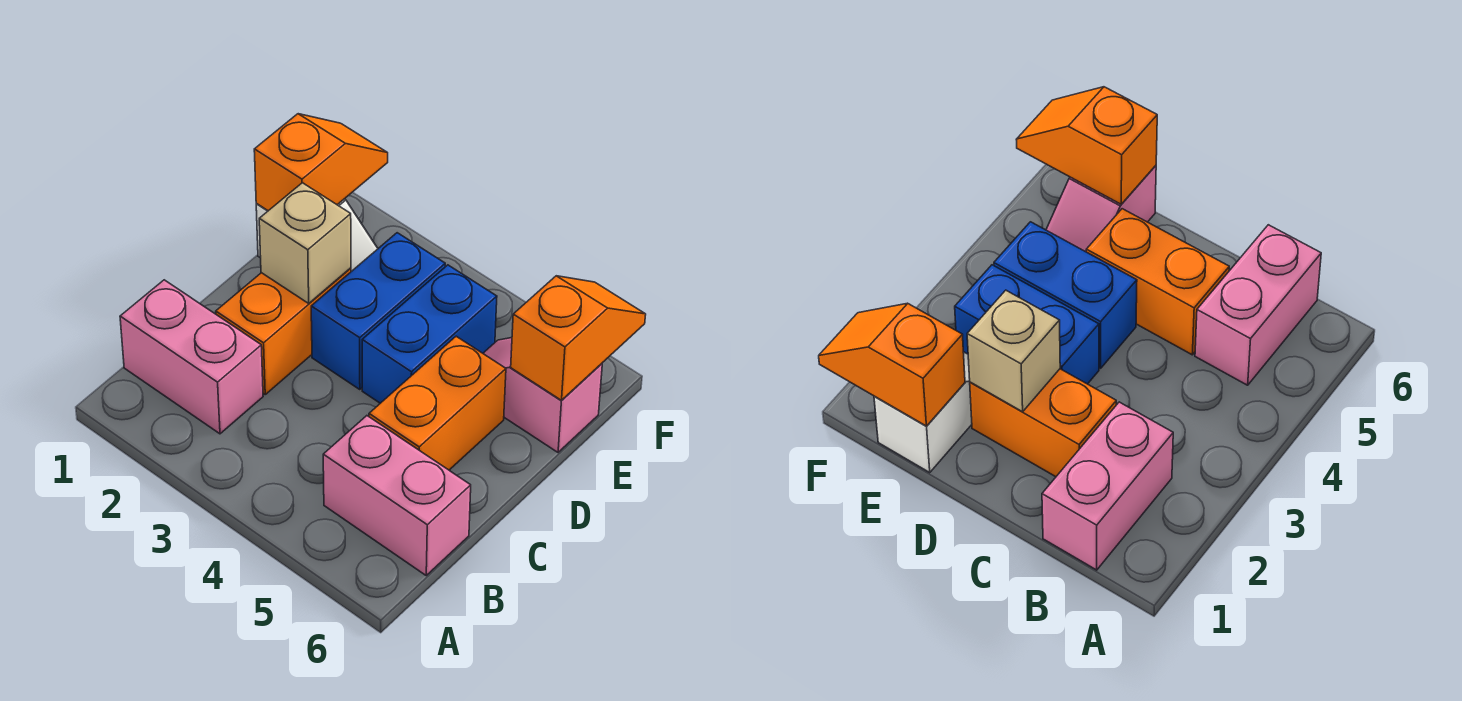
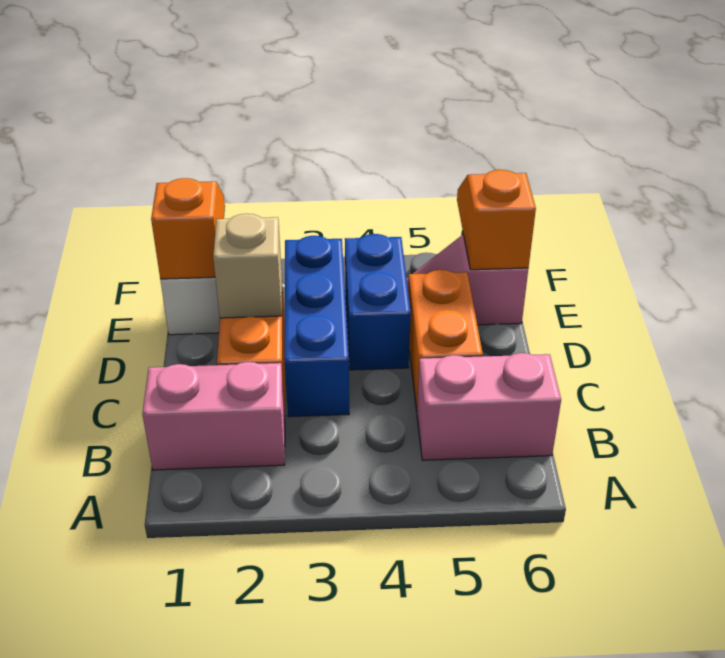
blue 1x2 brick [311,233,445,390] -> blue 1x3 brick [285,236,349,417]

